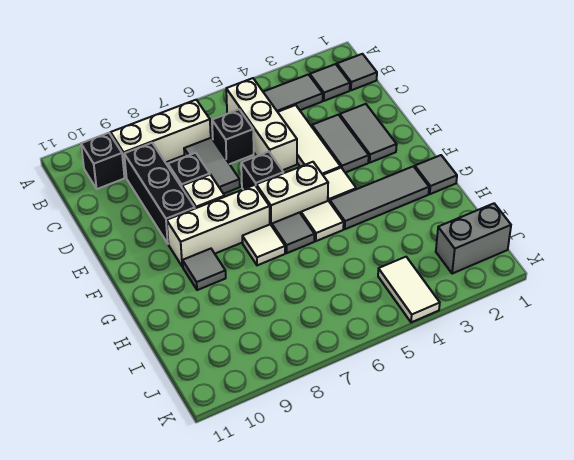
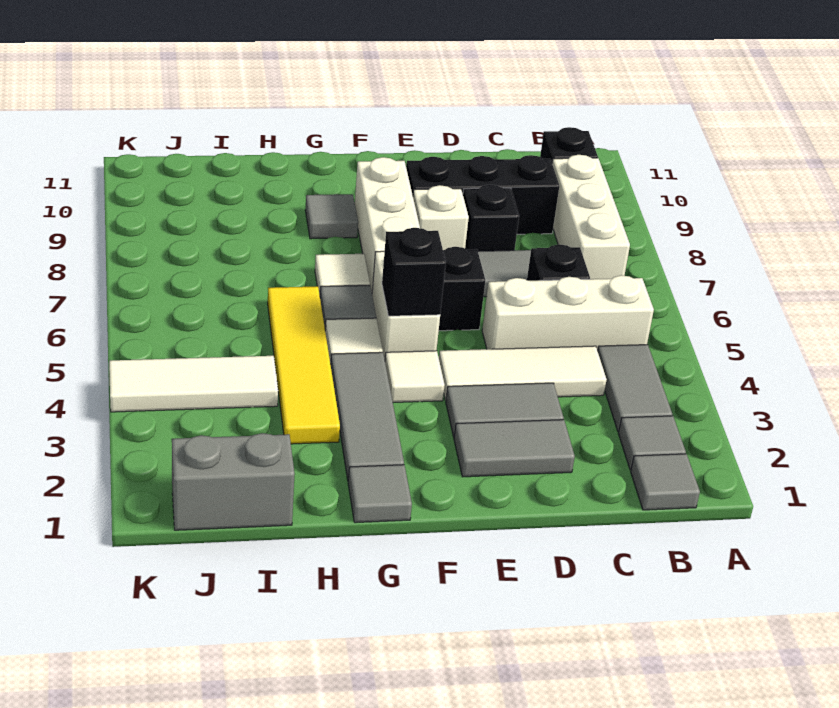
none -> black 1x1 brick [382,228,446,316]
none -> yellow 1x4 tile [268,286,340,444]
grey 1x2 brick [436,204,511,274] -> grey 1x2 brick turned to [172,433,295,530]
white 1x2 tile [378,257,440,322] -> white 1x3 tile [109,356,278,412]

